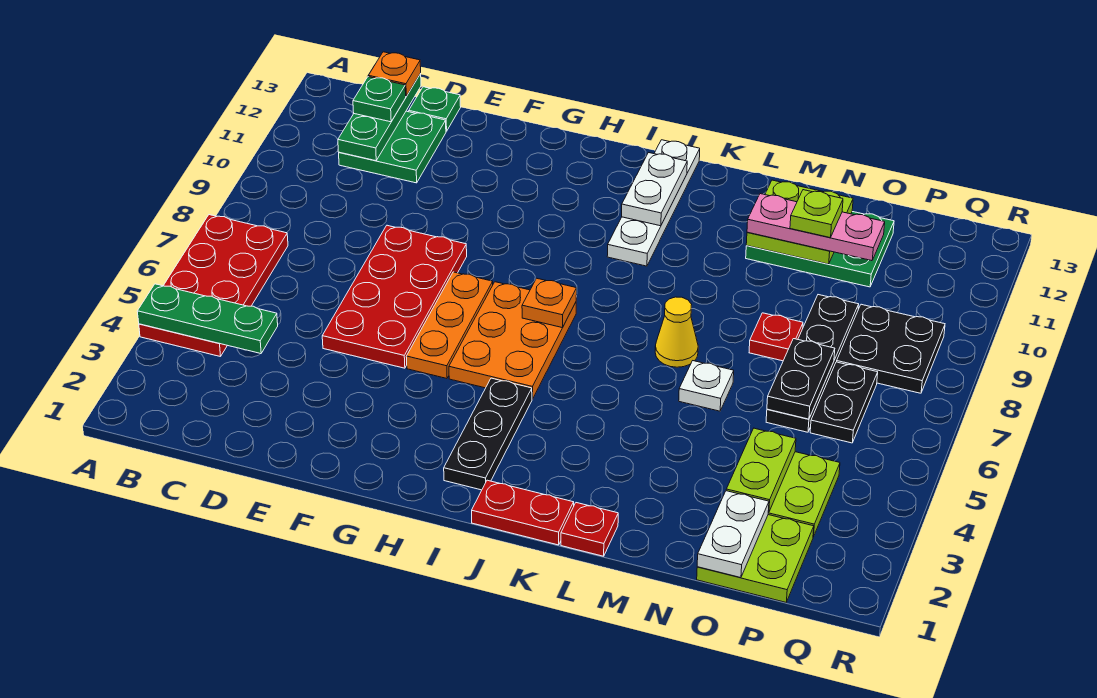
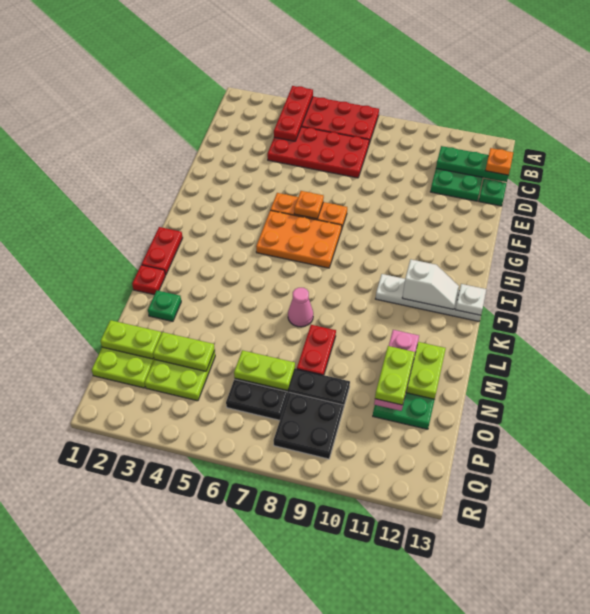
green 1x3 plate [137,284,278,354] -> red 1x3 plate [274,86,313,141]
green 1x1 plate [353,77,406,122] -> green 1x1 plate moved to [148,291,181,321]
red 2x4 plate [322,225,467,368] -> red 2x4 plate moved to [267,127,369,178]
black 1x3 plate [444,378,532,490] -> none
orange 1x1 plate [522,278,577,328] -> orange 1x1 plate moved to [294,191,324,219]
white 1x2 plate [622,153,687,226] -> white 1x2 slope [402,260,459,309]
yellow 1x1 cone [655,297,698,367] -> pink 1x1 cone [288,288,313,327]
white 1x1 plate [679,361,734,411] -> white 1x1 plate moved to [455,284,486,315]
red 1x1 plate [749,313,803,361] -> red 1x2 plate [297,325,336,375]
lime 1x1 plate [790,190,843,238] -> lime 1x2 plate [375,346,415,405]
white 1x2 plate [697,491,769,578] -> lime 1x2 plate [100,320,161,359]
black 1x2 plate [767,339,835,419] -> lime 1x2 plate [234,350,295,391]

